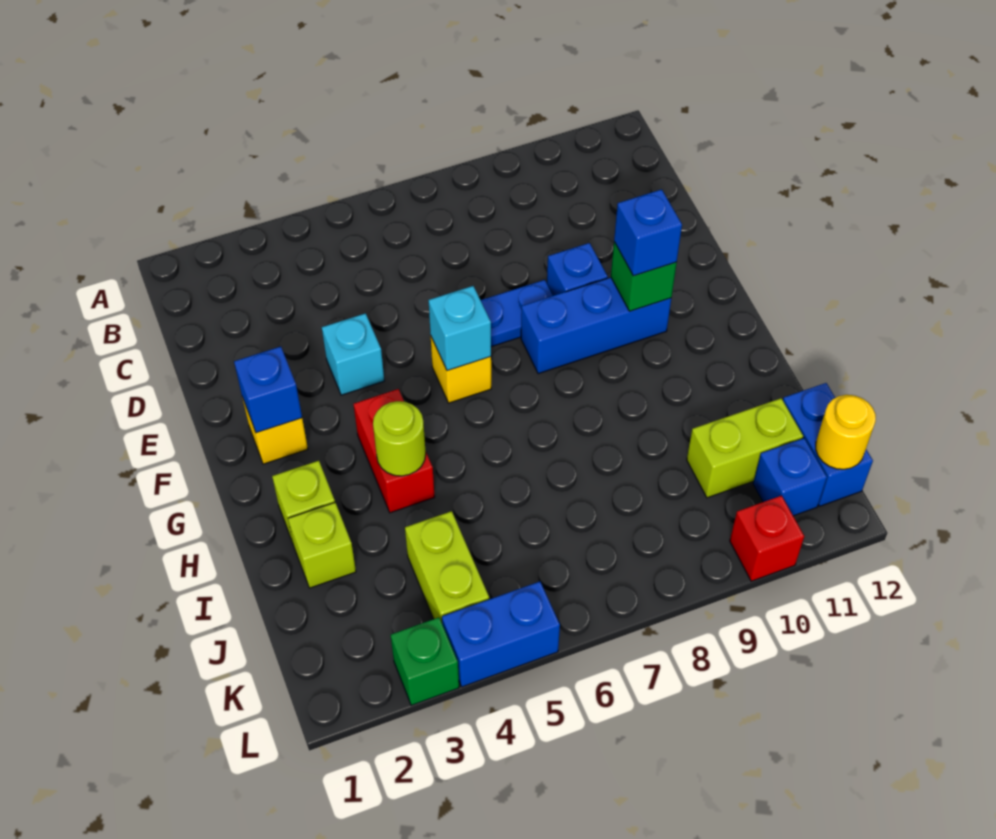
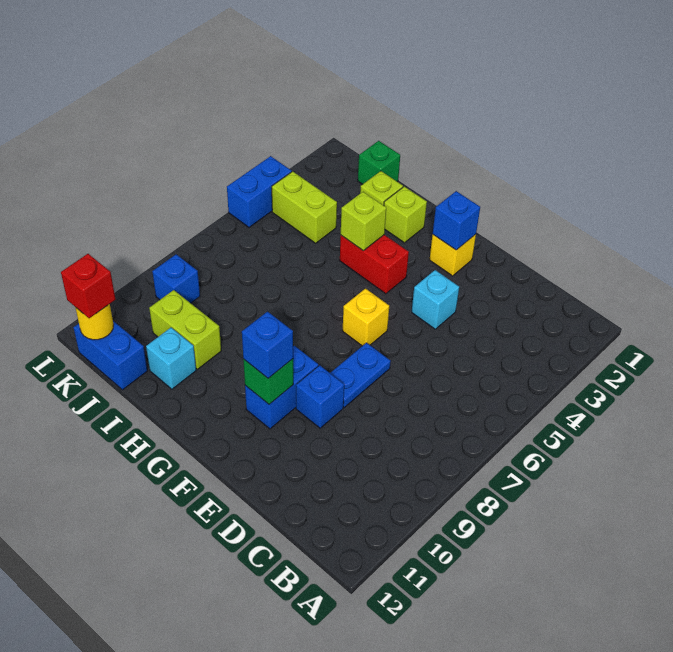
cyan 1x1 brick [429,286,491,371] -> cyan 1x1 brick moved to [146,328,196,389]
blue 1x3 brick [521,277,671,374] -> blue 1x2 brick [245,346,318,429]
lime 1x1 round brick [373,401,426,476] -> lime 1x1 brick [341,192,386,251]
lime 1x2 brick [687,398,803,498] -> lime 1x2 brick turned to [149,290,221,369]
blue 1x1 brick [753,438,827,516] -> blue 1x1 brick moved to [152,254,200,303]
green 1x1 brick [391,617,459,705] -> green 1x1 brick moved to [358,141,400,184]
red 1x1 brick [730,496,804,581] -> red 1x1 brick moved to [61,254,116,318]

